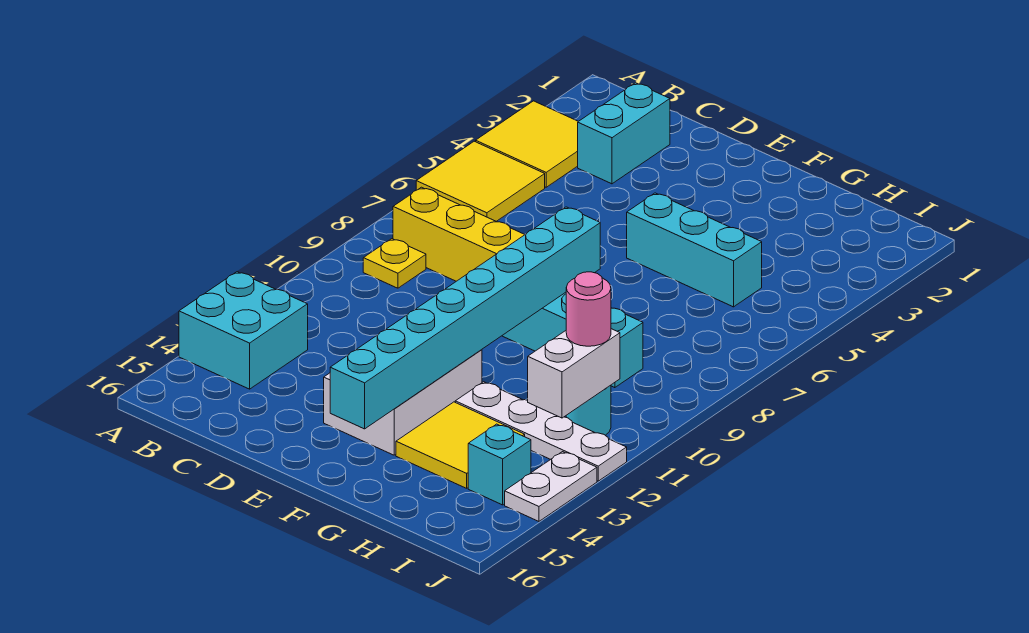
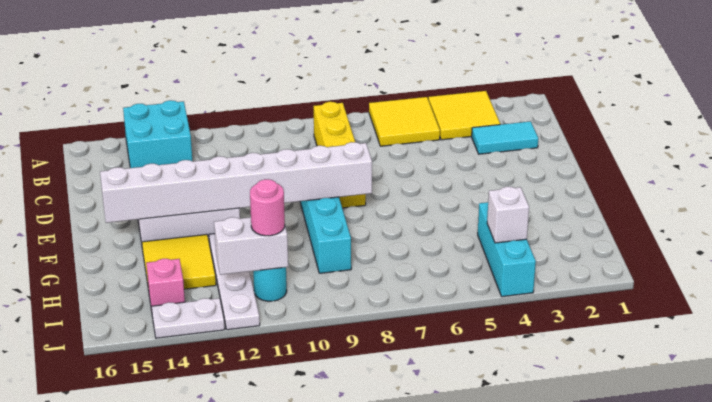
yellow 1x1 plate [363,239,426,288] -> none
cyan 1x2 brick [578,83,670,184] -> cyan 1x2 tile [472,121,538,154]
cyan 1x3 brick [627,193,762,307] -> cyan 1x3 brick moved to [478,202,536,297]
cyan 1x8 brick [330,207,600,429] -> white 1x8 brick [100,142,372,223]
none -> white 1x1 brick [487,187,529,243]
cyan 1x1 brick [468,424,531,505] -> pink 1x1 brick [146,259,185,310]

